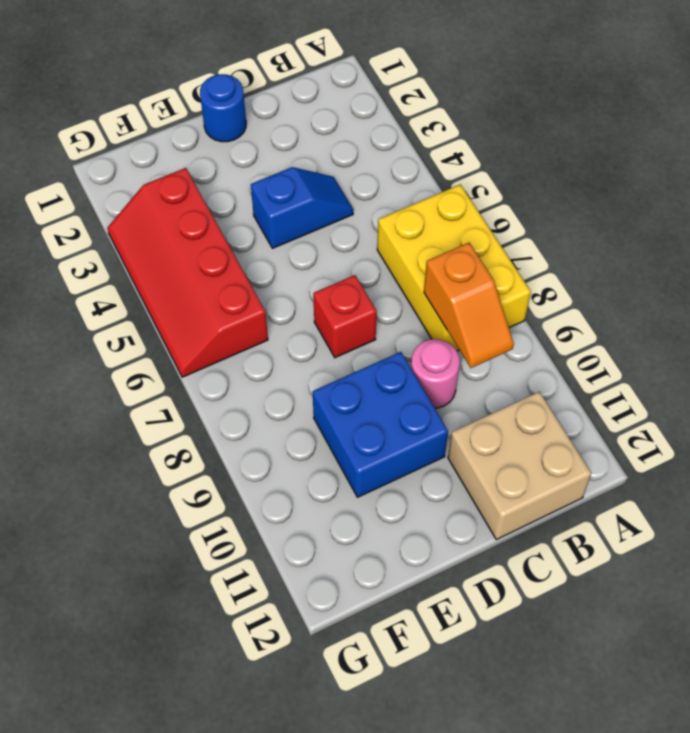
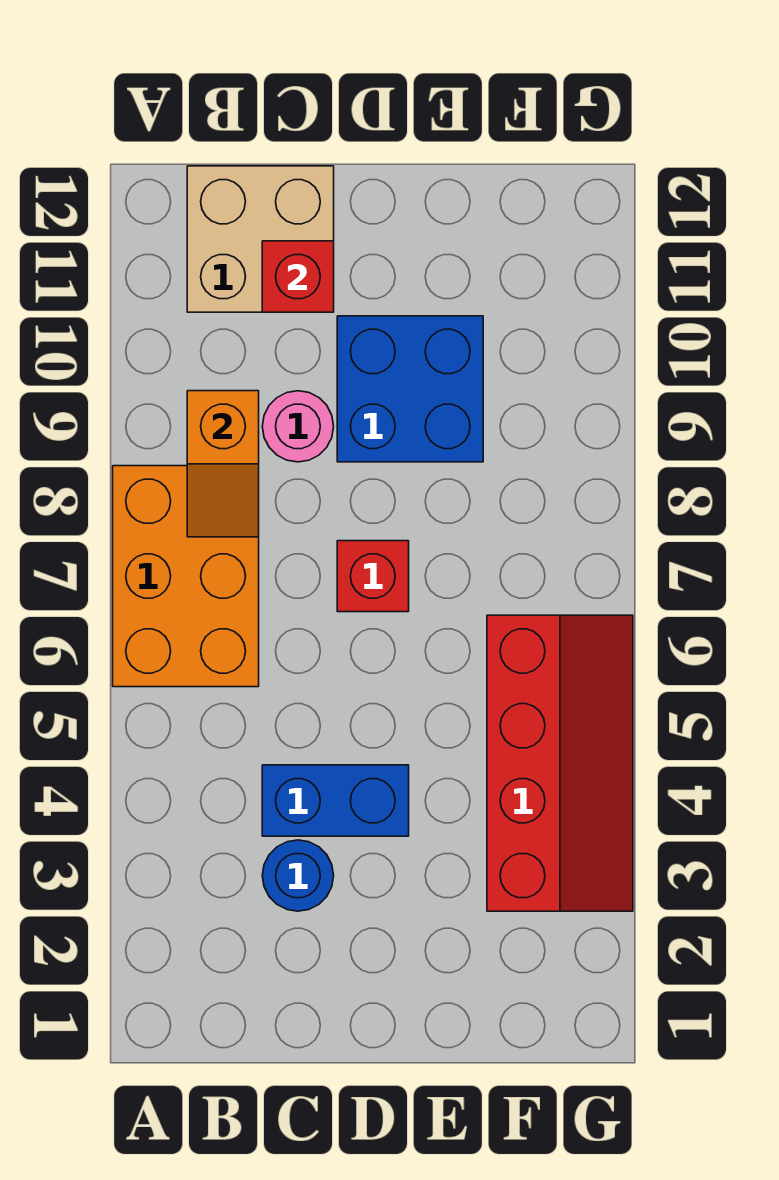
yellow 2x3 brick [377,184,531,351] -> orange 2x3 brick [113,466,259,687]
orange 1x2 slope [424,243,514,368] -> orange 1x2 slope turned to [187,391,259,537]
blue 1x2 slope [251,167,353,248] -> blue 1x2 brick [262,765,409,836]
none -> red 1x1 brick [262,241,334,312]
blue 1x1 round brick [200,74,246,142] -> blue 1x1 round brick moved to [262,840,334,911]

